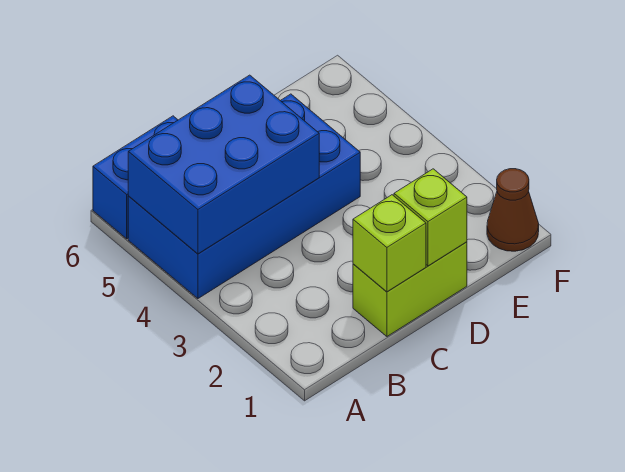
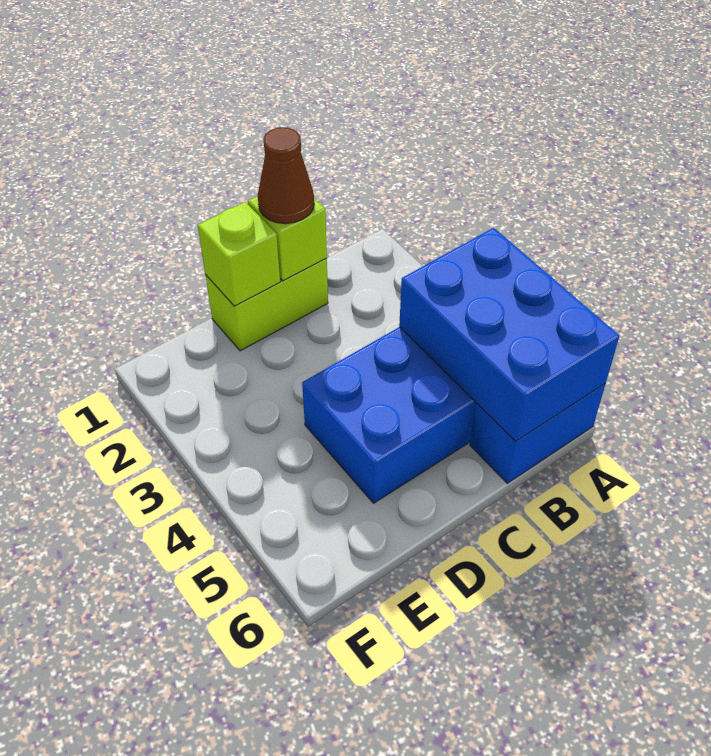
blue 2x3 brick [128,75,319,254] -> blue 2x3 brick turned to [399,228,620,442]
brown 1x1 cone [487,169,539,251] -> brown 1x1 cone moved to [258,127,314,224]

